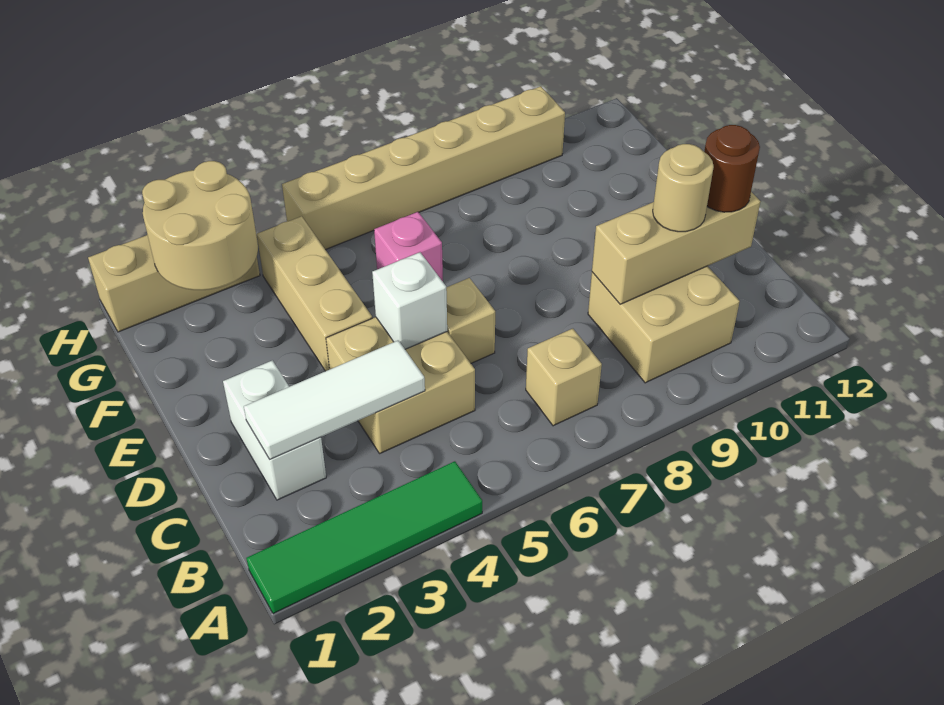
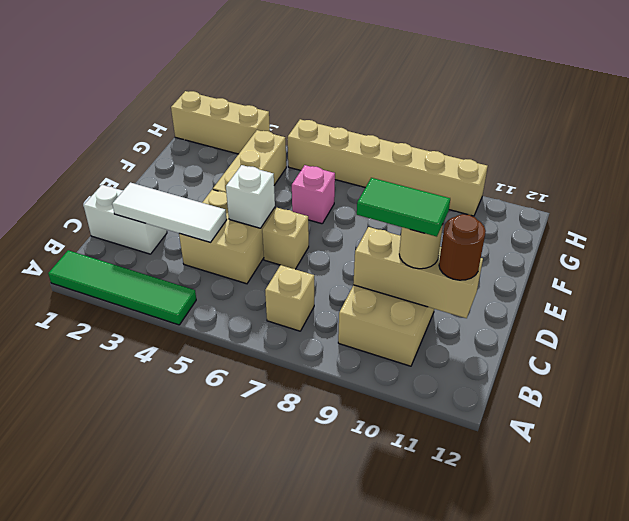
white 1x2 brick [223,360,326,500] -> white 1x2 brick turned to [84,185,167,254]
none -> green 1x2 tile [357,178,450,237]
tan 2x2 round brick [142,161,258,290] -> none

